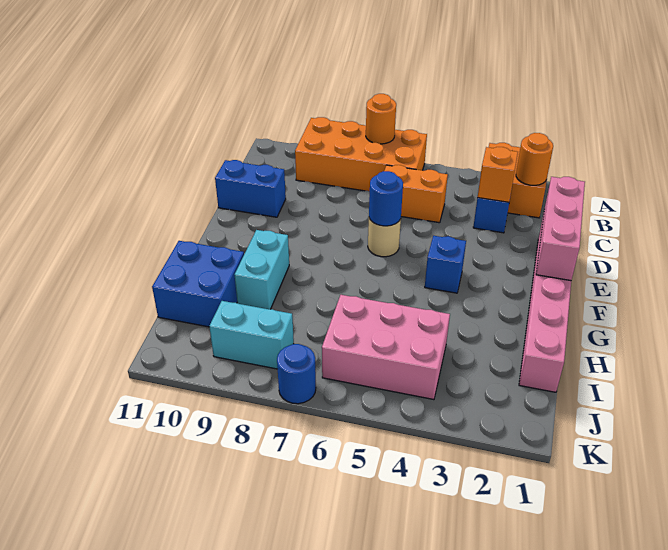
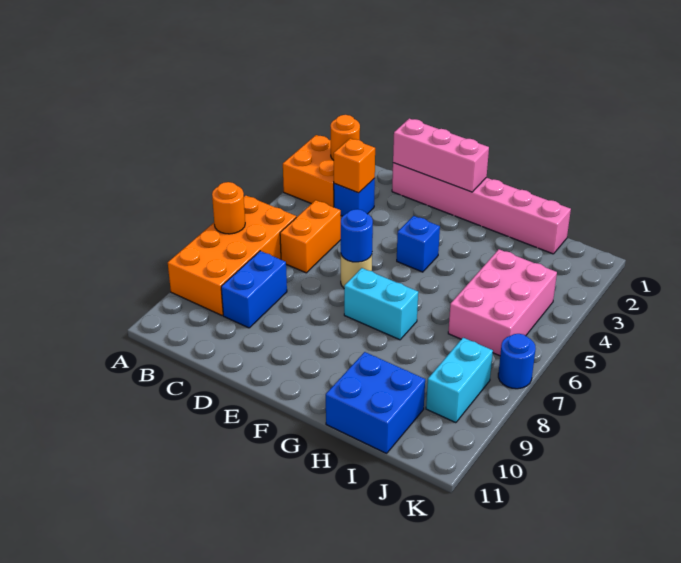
blue 1x2 brick [215,160,286,217] -> blue 1x2 brick moved to [221,251,287,328]
cyan 1x2 brick [235,230,289,309] -> cyan 1x2 brick moved to [344,268,418,340]

